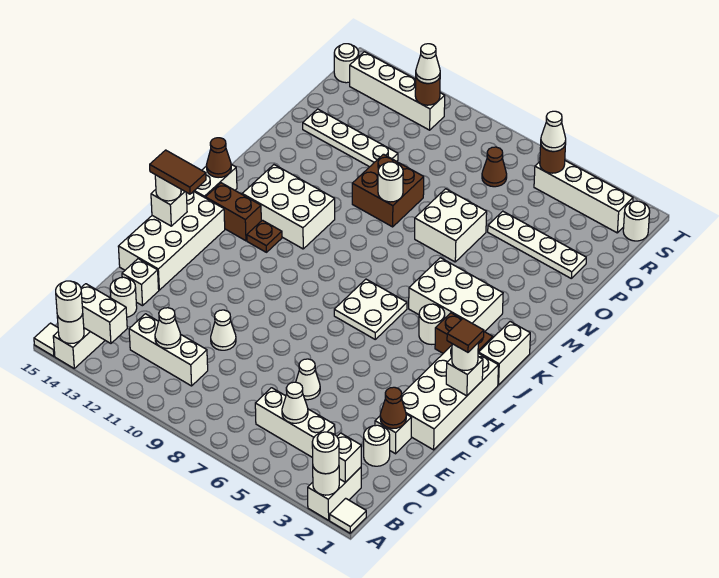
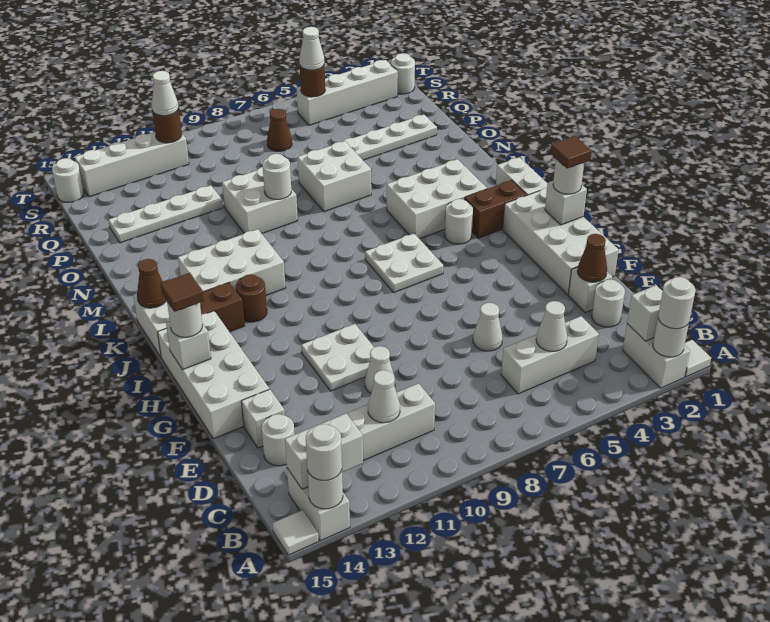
none -> white 2x2 plate [301,324,374,391]
brown 1x2 tile [150,150,206,194] -> brown 1x1 tile [160,273,204,312]
brown 1x1 plate [247,220,282,252] -> brown 1x1 round brick [236,274,267,322]
brown 2x2 brick [352,154,424,227] -> white 2x2 brick [222,167,298,234]

